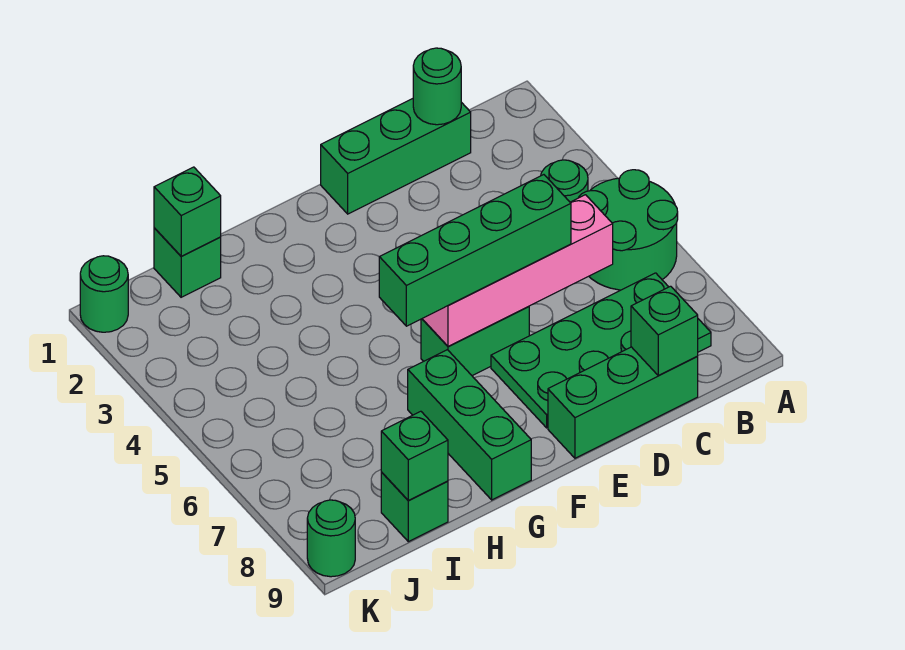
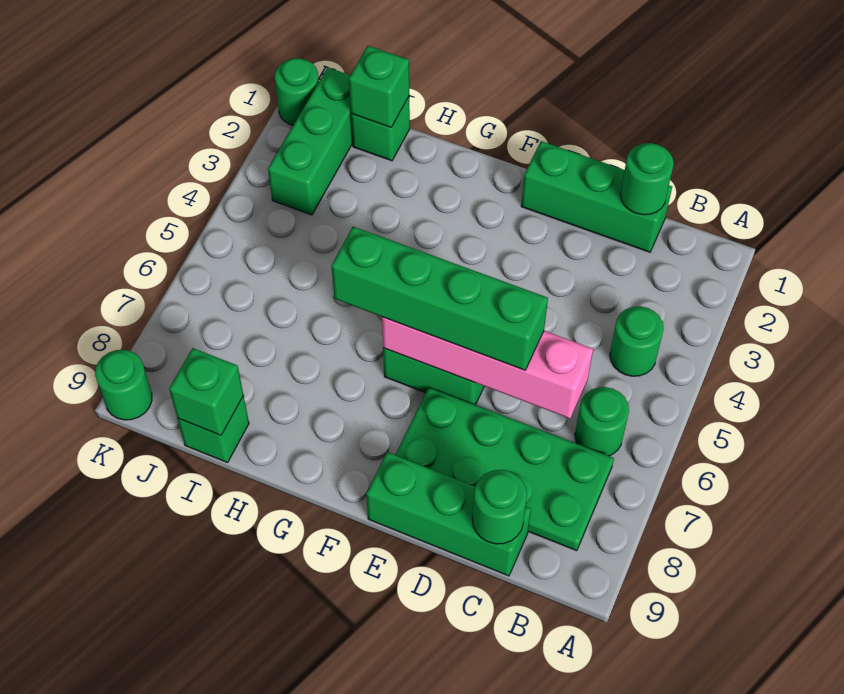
green 2x2 round brick [579,170,678,290] -> green 1x1 round brick [575,387,629,456]
green 1x1 brick [631,286,698,375] -> green 1x1 round brick [472,470,527,544]
green 1x3 brick [408,350,531,500] -> green 1x3 brick moved to [268,67,353,215]

